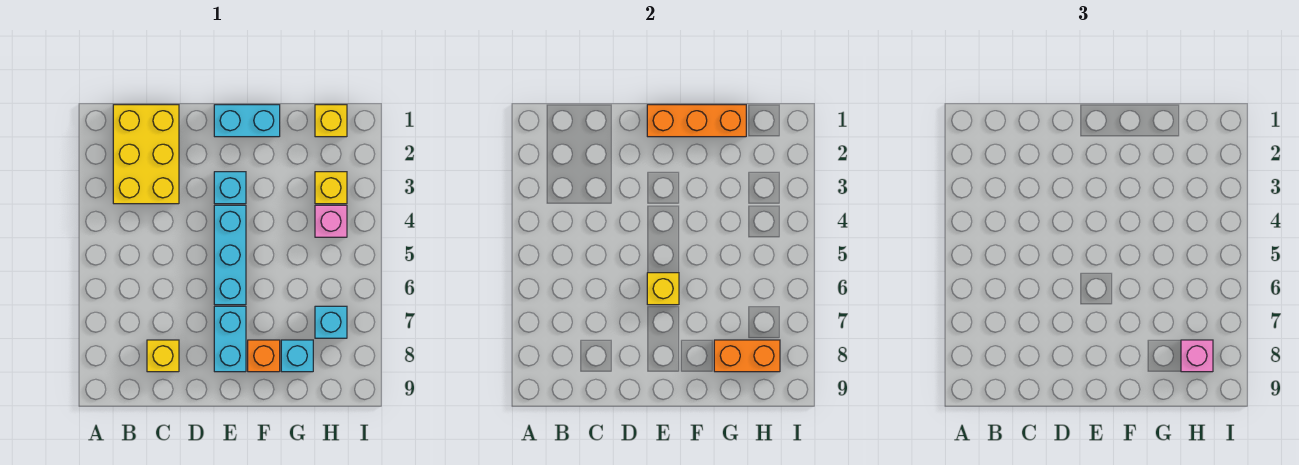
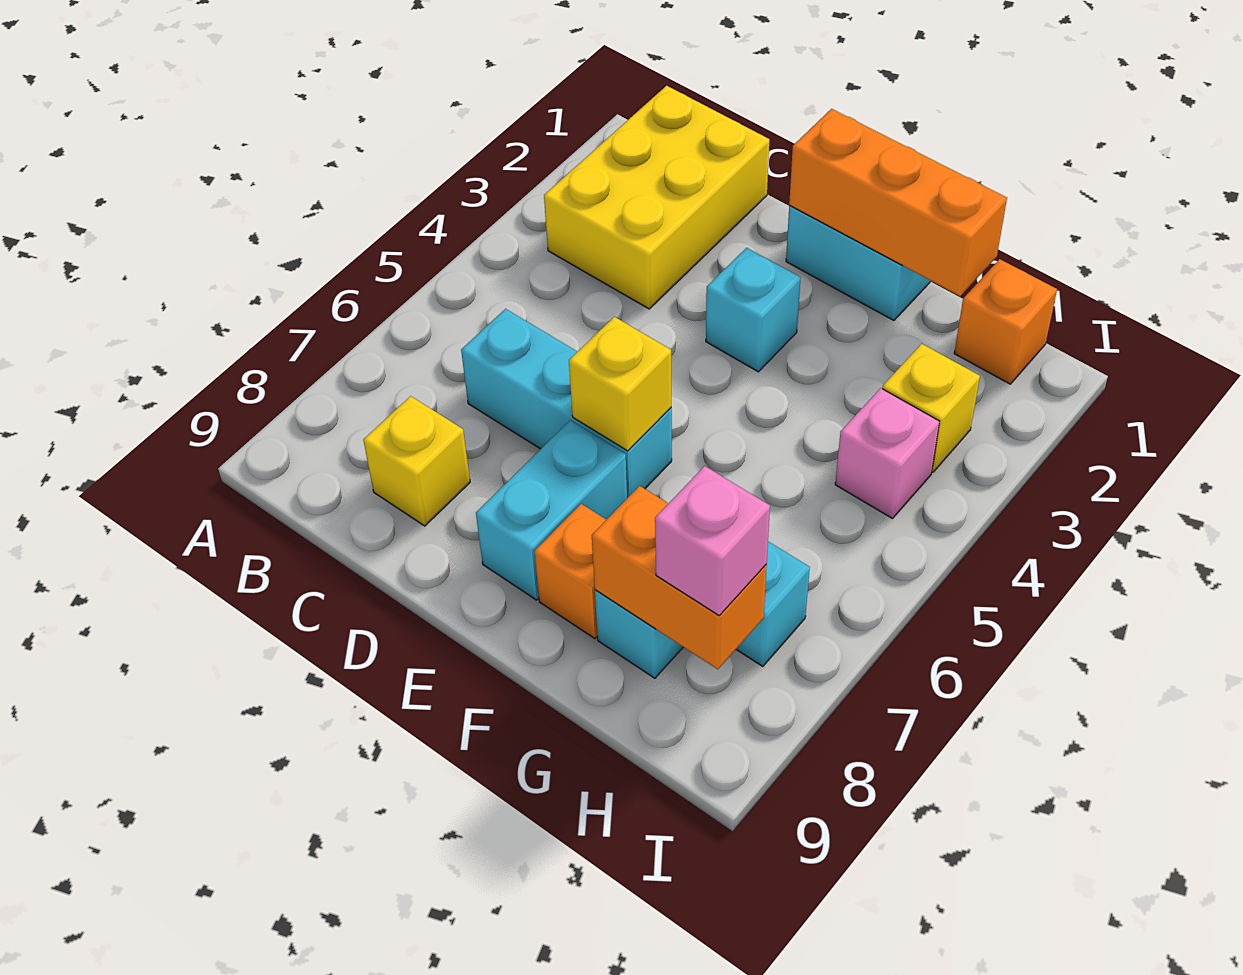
cyan 1x3 brick [214,205,246,305] -> cyan 1x3 brick turned to [461,309,672,498]
yellow 1x1 brick [315,105,347,137] -> orange 1x1 brick [954,259,1057,384]

